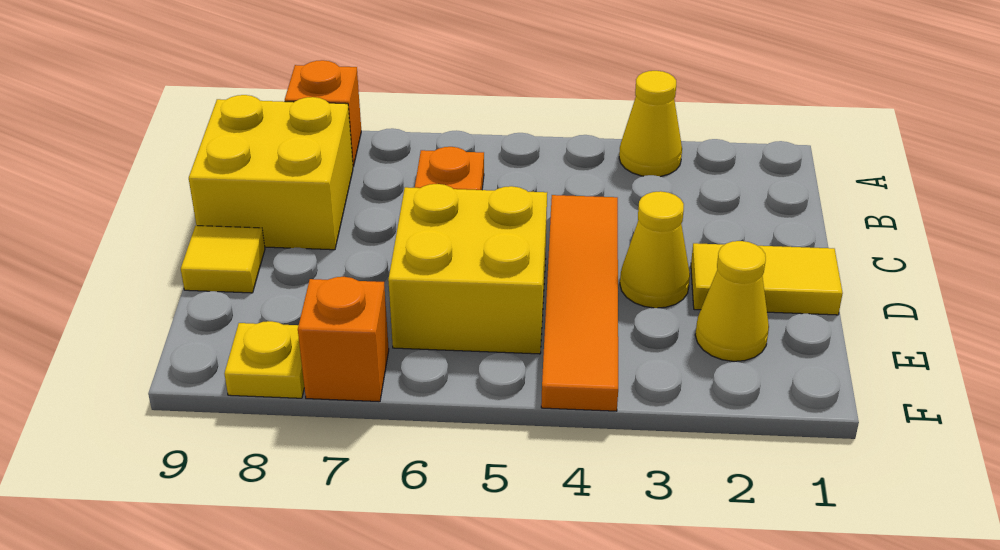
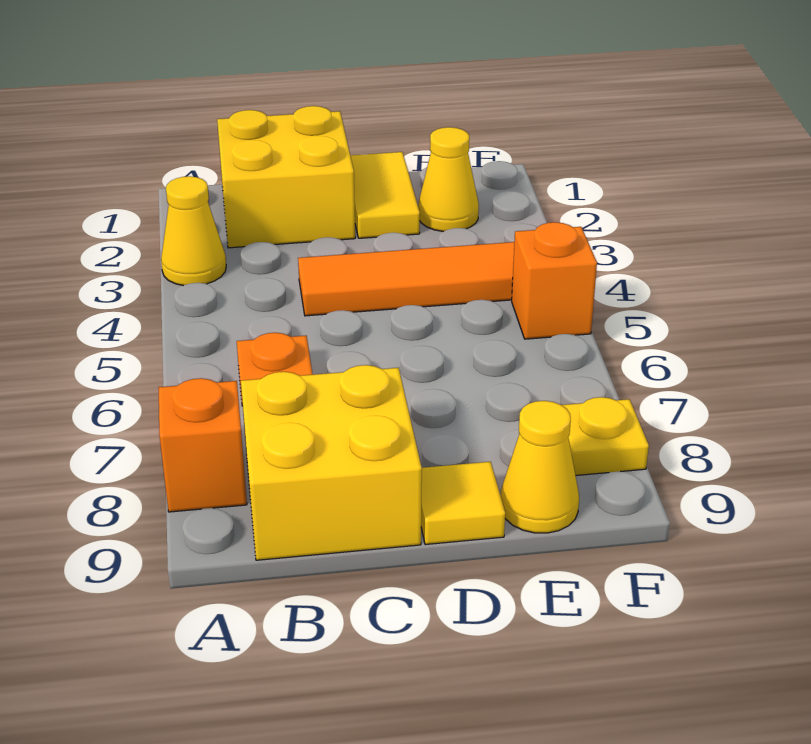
yellow 1x1 cone [620,191,690,308] -> yellow 1x1 cone moved to [501,401,579,533]
yellow 2x2 brick [388,184,547,354] -> yellow 2x2 brick moved to [217,106,355,248]
orange 1x1 brick [298,277,389,402] -> orange 1x1 brick moved to [512,222,597,339]

